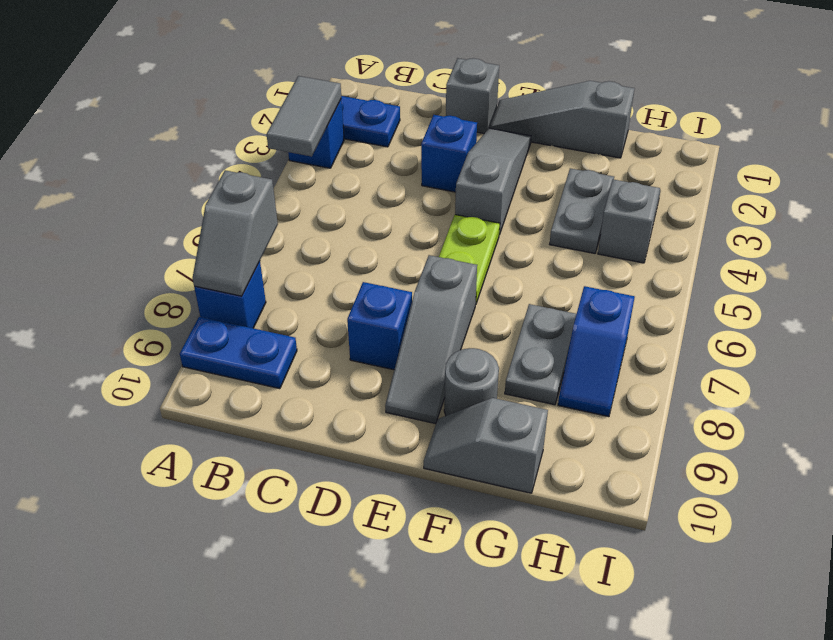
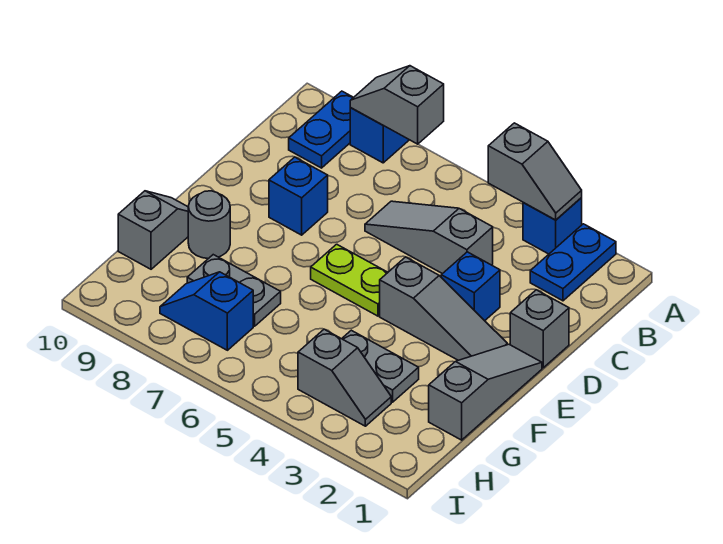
grey 1x2 tile [267,76,341,157] -> grey 1x2 slope [488,123,582,220]
grey 1x3 slope [385,255,477,424] -> grey 1x3 slope moved to [365,201,493,274]

